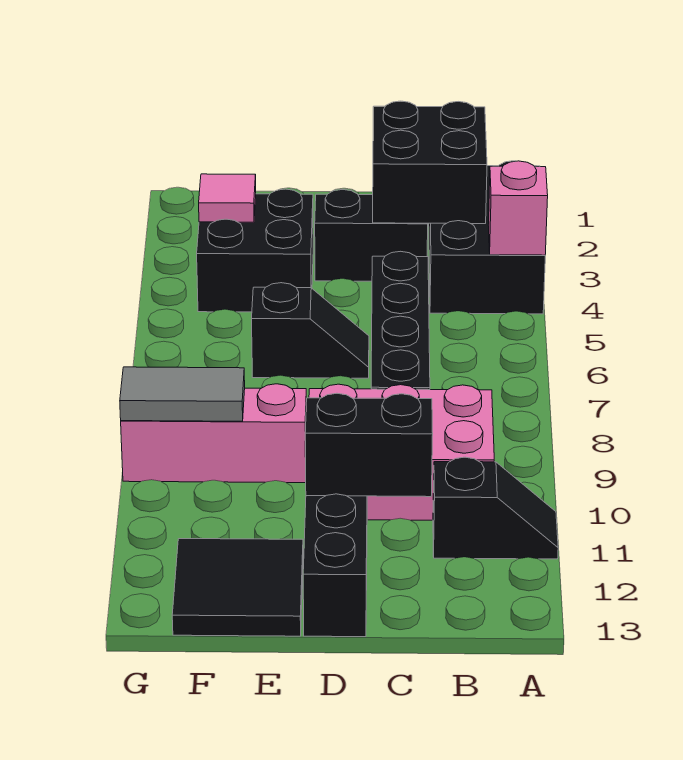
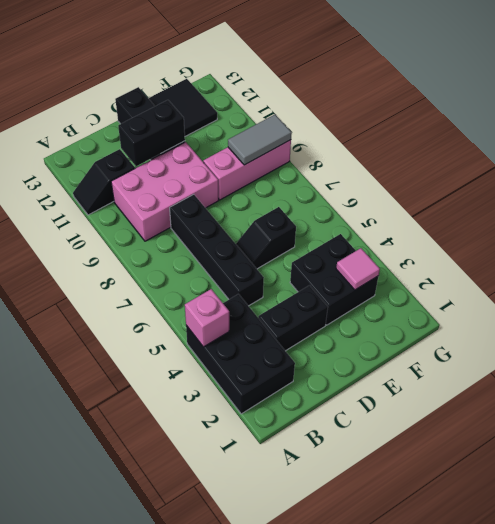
black 2x2 brick [373,101,487,224] -> none

